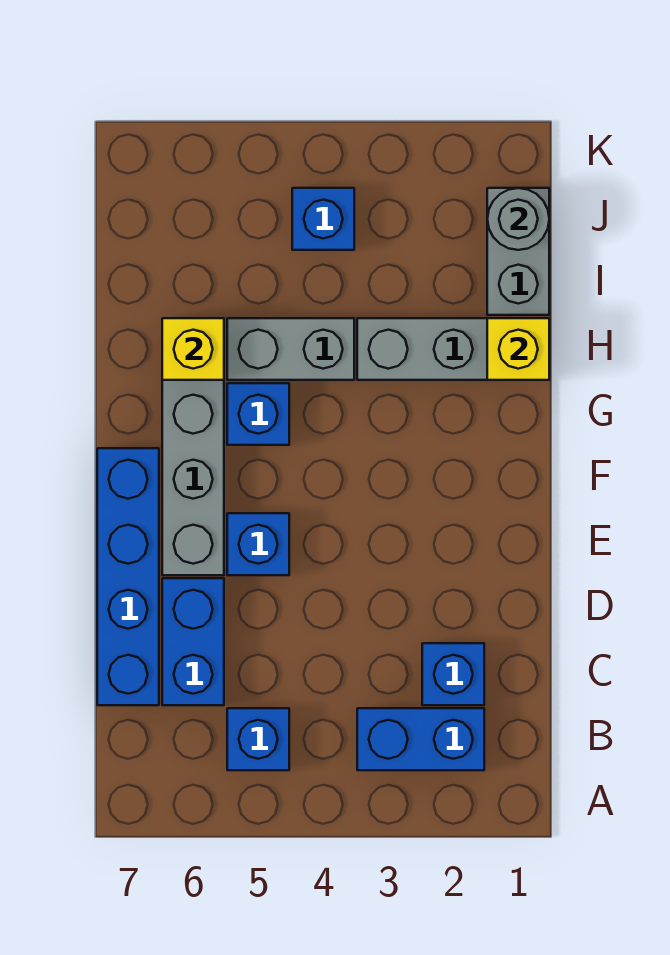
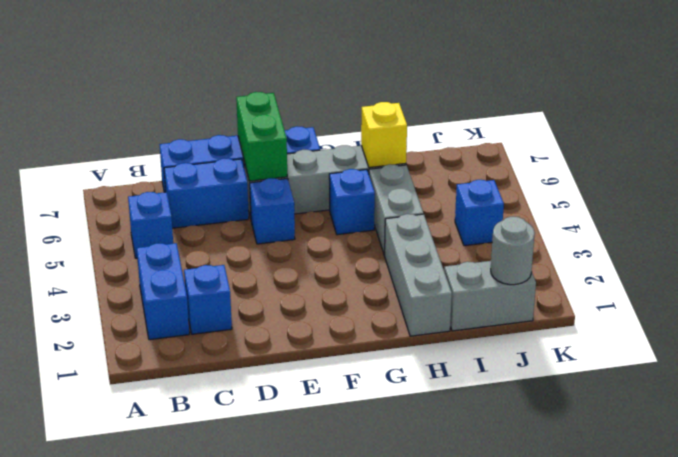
none -> green 1x2 brick [236,92,287,181]
yellow 1x1 brick [487,318,549,380] -> none

